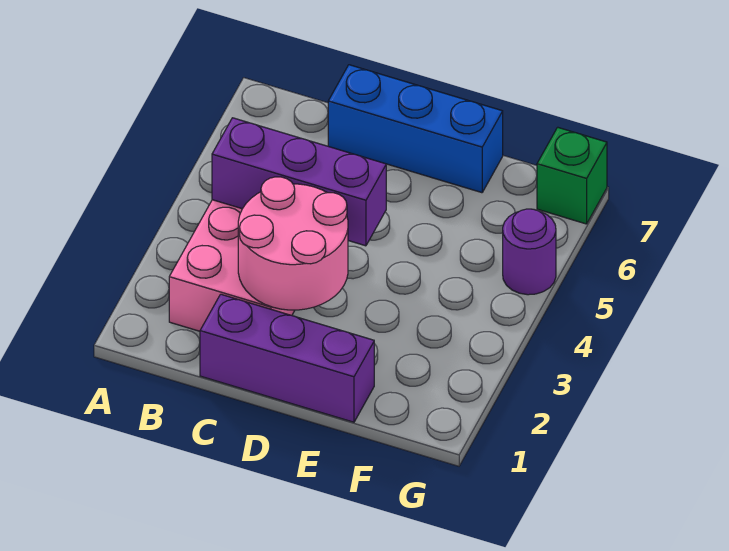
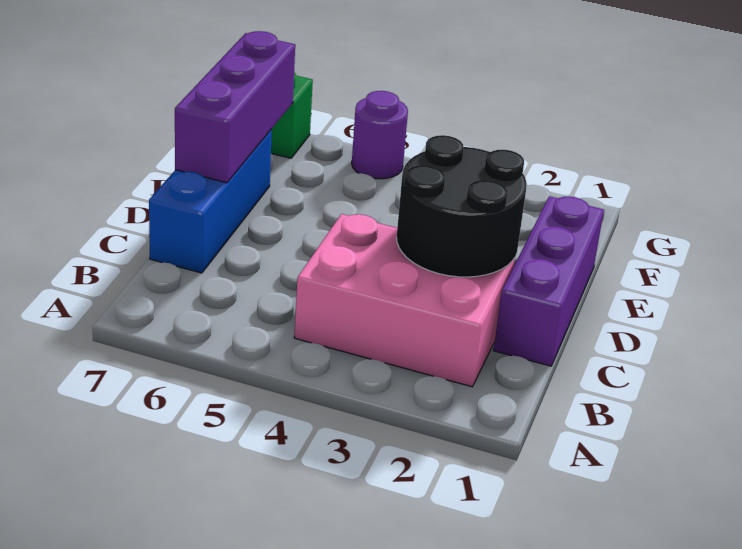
purple 1x3 brick [212,118,386,246] -> purple 1x3 brick moved to [175,31,295,183]
pink 2x2 round brick [238,177,348,310] -> black 2x2 round brick [397,135,527,277]

